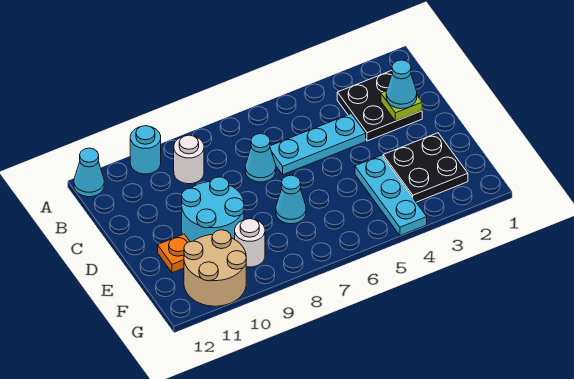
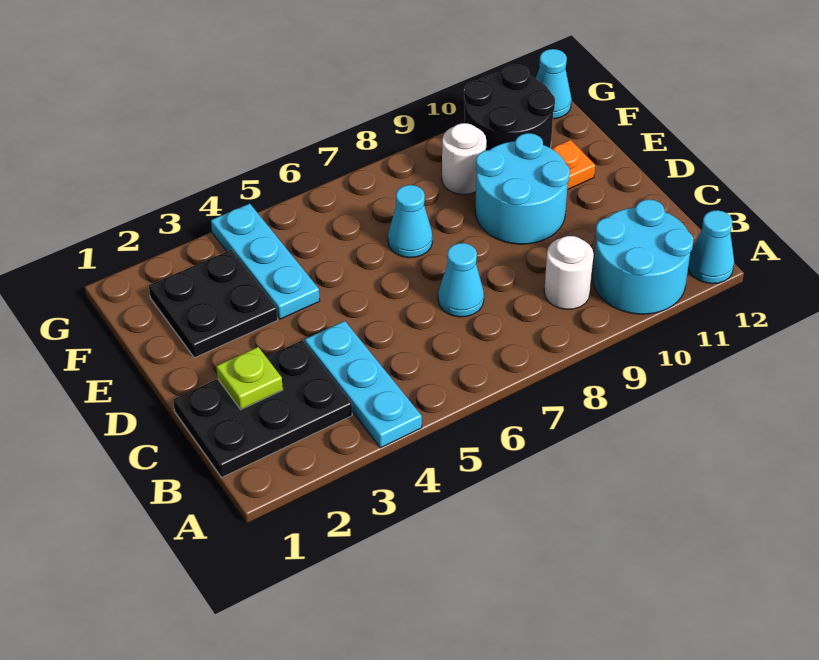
cyan 1x1 round brick [130,126,161,174] -> cyan 2x2 round brick [593,200,693,314]
black 2x2 plate [337,71,422,141] -> black 2x3 plate [173,340,352,477]
cyan 1x1 cone [386,60,417,109] -> cyan 1x1 cone moved to [536,49,572,119]
cyan 1x3 plate [270,114,366,175] -> cyan 1x3 plate turned to [305,321,422,448]
tan 2x2 round brick [184,230,246,306] -> black 2x2 round brick [464,65,555,151]

